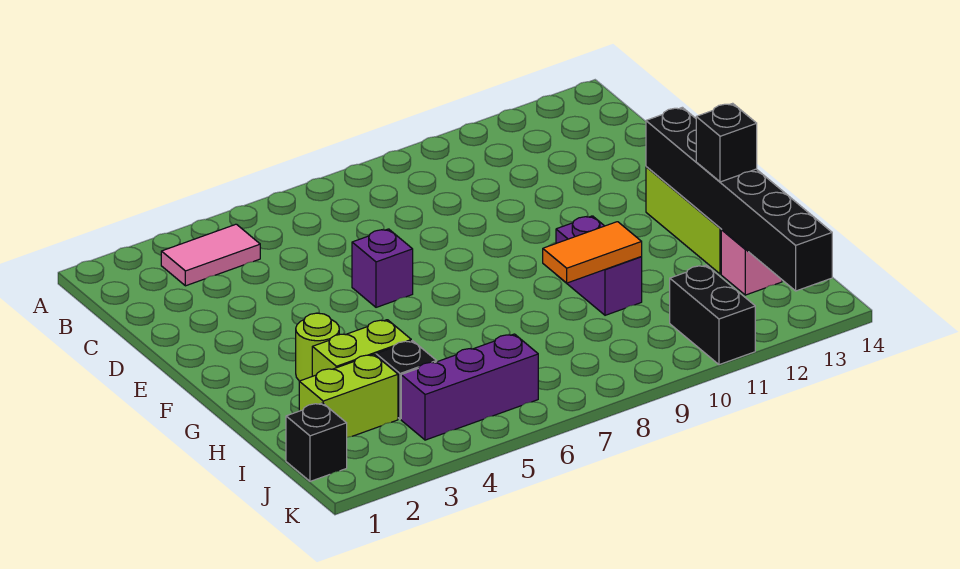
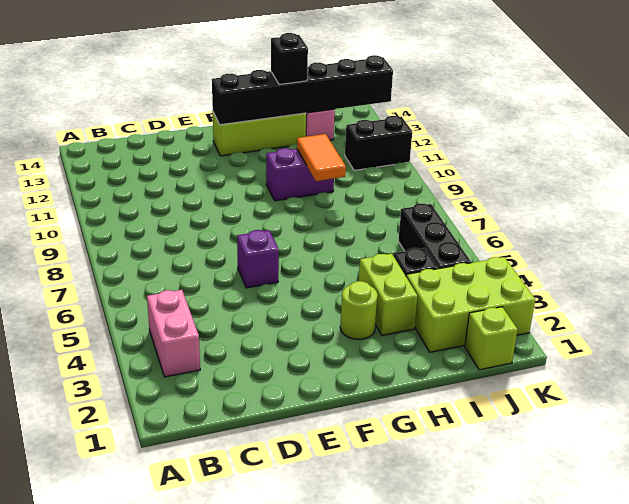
pink 1x2 tile [161,224,260,286] -> pink 1x2 brick [147,290,200,377]
lime 1x2 brick [299,355,398,437] -> lime 2x3 brick [406,257,535,352]
black 1x1 brick [286,403,347,481] -> lime 1x1 brick [465,307,518,370]
purple 1x3 brick [401,334,538,440] -> black 1x3 brick [398,204,471,269]

